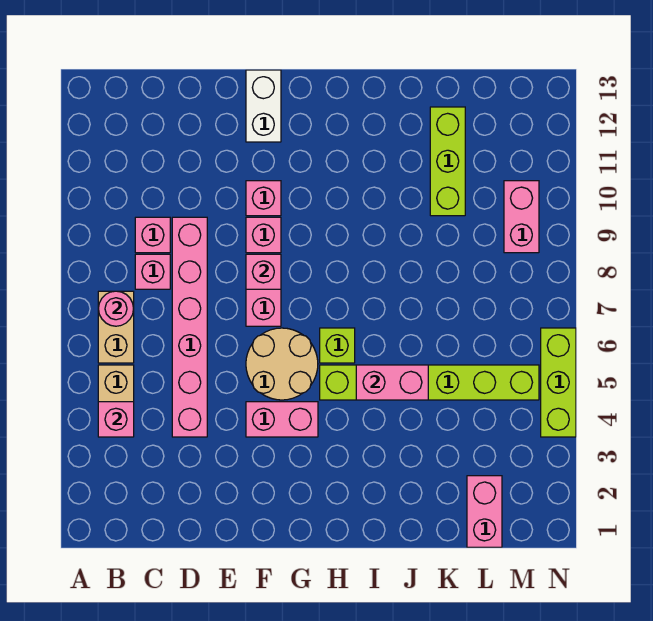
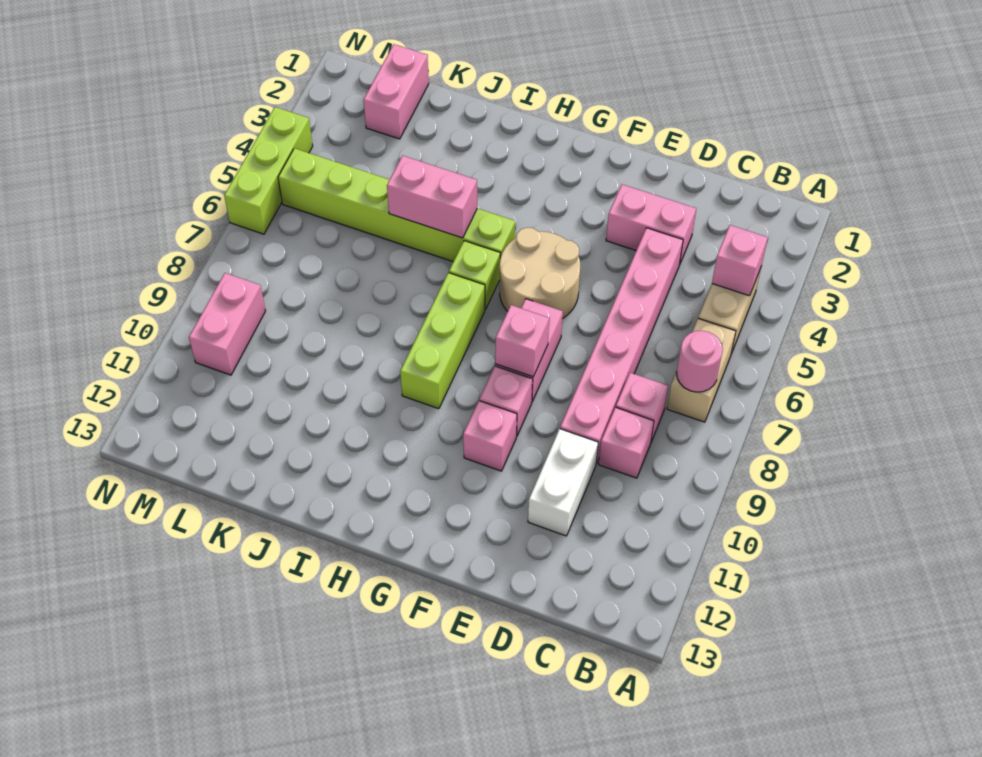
pink 1x2 brick [246,402,318,437] -> pink 1x2 brick moved to [606,185,696,265]
white 1x2 brick [246,70,281,142] -> white 1x2 brick moved to [528,429,598,536]
lime 1x3 brick [430,107,465,216] -> lime 1x3 brick moved to [400,273,485,409]

